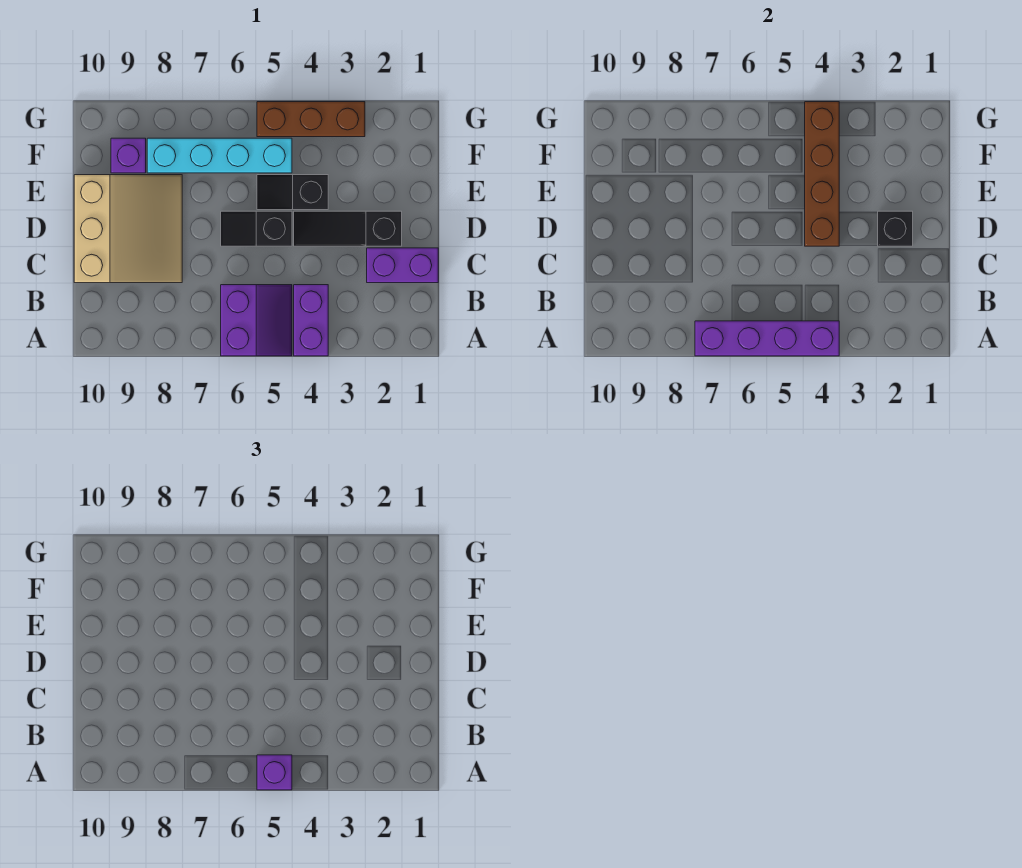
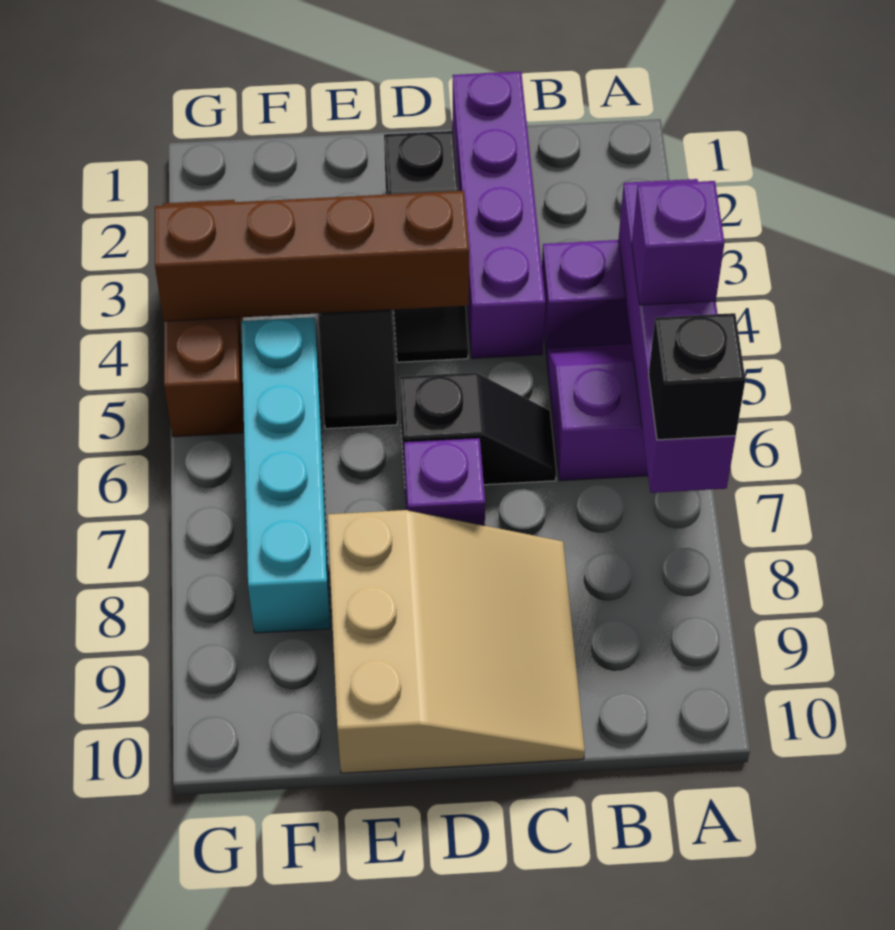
purple 1x2 brick [367,248,438,283] -> purple 1x4 brick [452,72,545,358]
tan 3x3 slope [74,175,182,283] -> tan 3x3 slope turned to [328,510,585,773]
black 1x1 brick [878,211,913,246] -> black 1x1 brick moved to [649,313,745,440]
black 1x2 slope [221,211,292,246] -> black 1x2 slope turned to [400,372,556,485]
purple 1x1 brick [111,138,146,173] -> purple 1x1 brick moved to [404,438,485,526]

